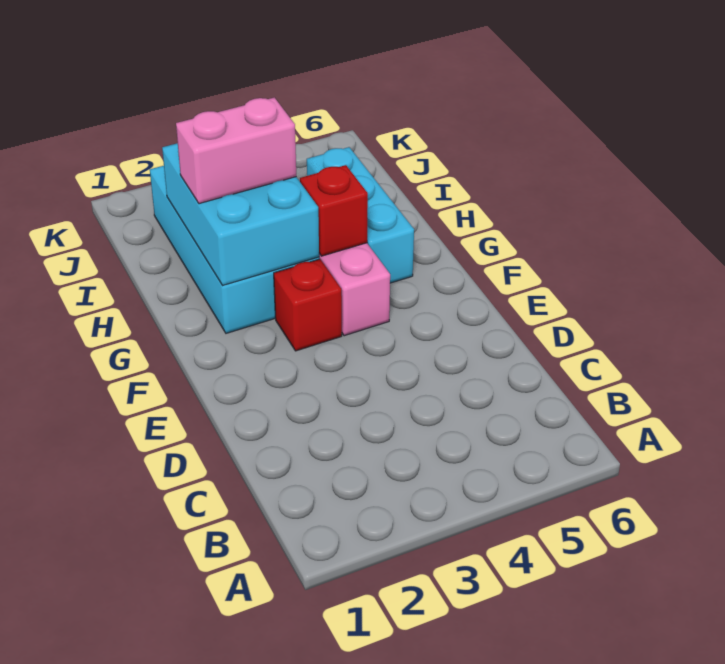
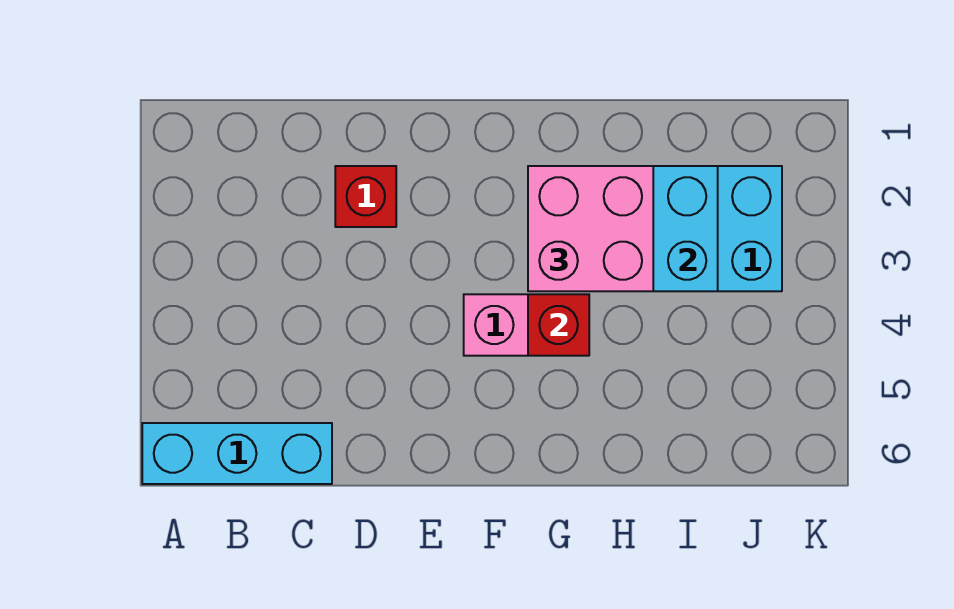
red 1x1 brick [274,259,342,351] -> red 1x1 brick moved to [335,166,396,227]
cyan 1x3 brick [307,147,414,283] -> cyan 1x3 brick moved to [142,423,332,484]
pink 1x2 brick [176,97,296,204] -> pink 2x2 brick [528,166,653,291]

